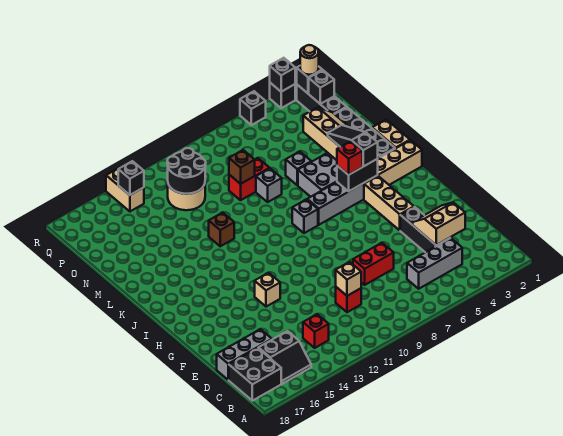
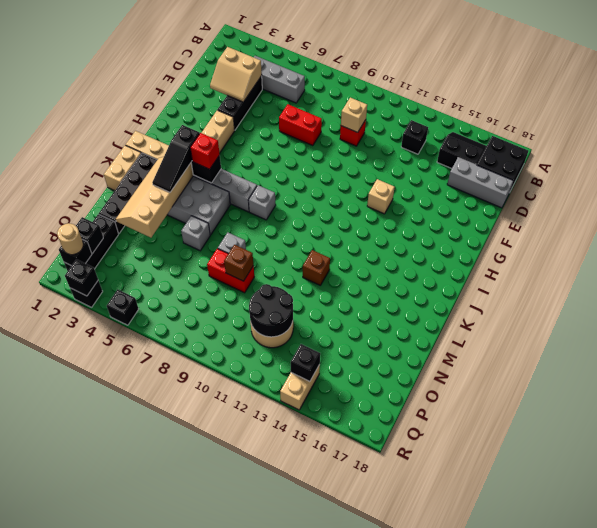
red 1x1 brick [303,314,329,348] -> black 1x1 brick [401,120,428,154]

